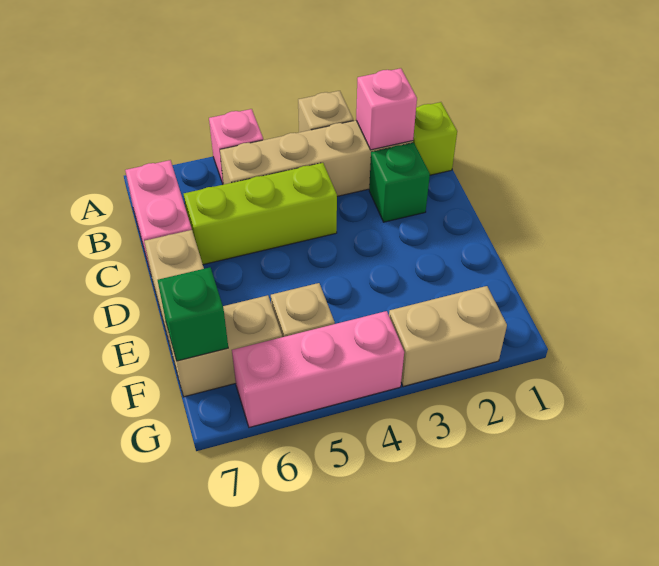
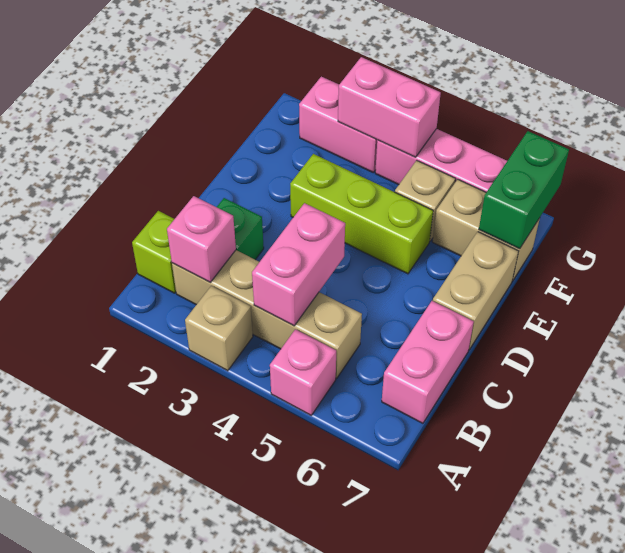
none -> pink 1x2 brick [252,203,345,326]
lime 1x3 brick [184,163,337,265] -> lime 1x3 brick moved to [290,154,433,274]
green 1x1 brick [158,267,228,361] -> green 1x2 brick [479,131,569,249]
tan 1x2 brick [389,286,507,387] -> pink 1x2 brick [299,77,377,172]
none -> pink 1x2 brick [338,57,441,157]

